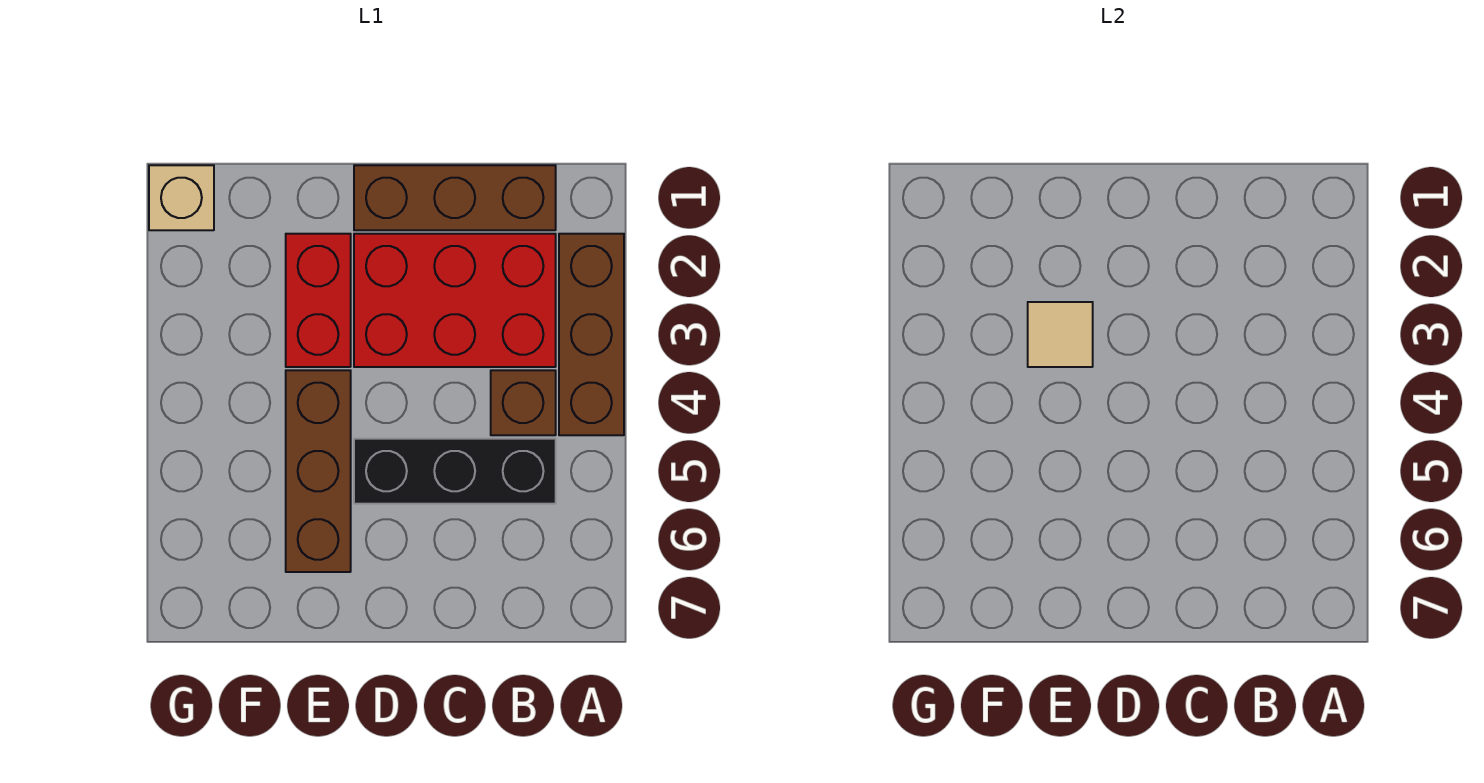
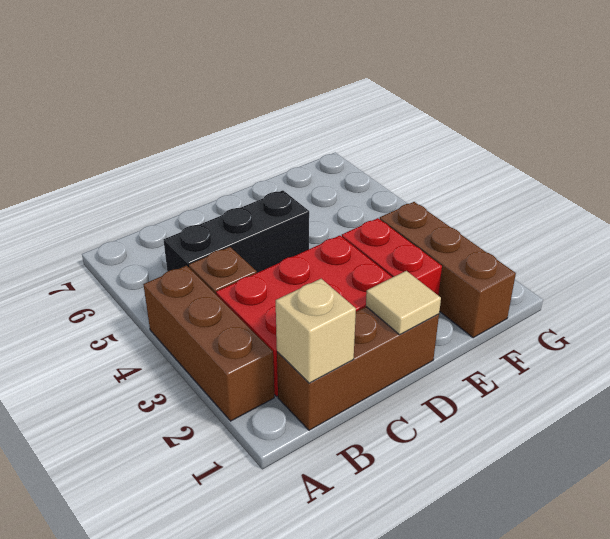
tan 1x1 tile [1028,302,1093,367] -> tan 1x1 tile moved to [366,271,441,335]
brown 1x3 brick [286,370,351,572] -> brown 1x3 brick moved to [380,202,516,338]
tan 1x1 brick [149,165,214,230] -> tan 1x1 brick moved to [276,279,356,383]

